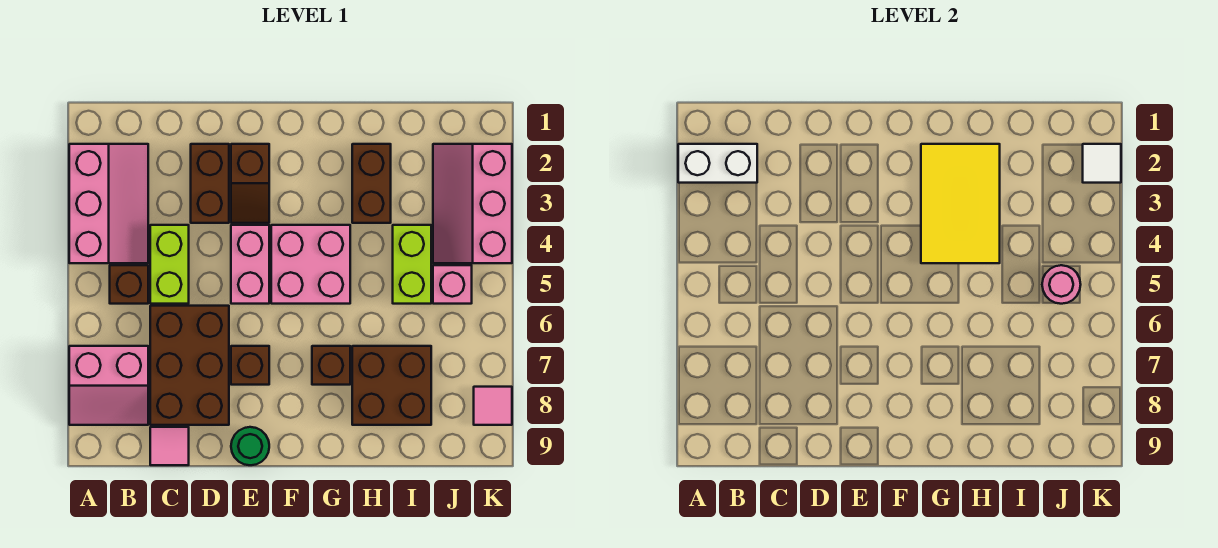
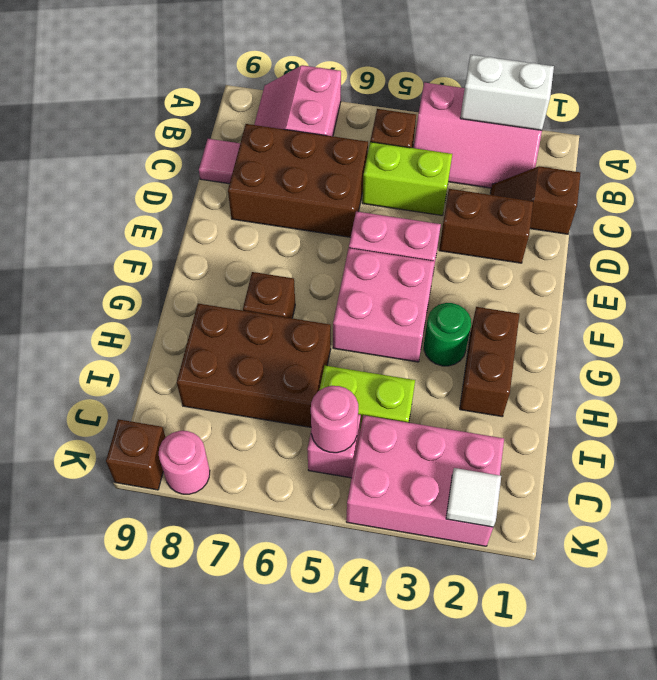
white 1x2 brick [678,144,757,183] -> white 1x2 brick turned to [460,55,554,130]
brown 1x2 slope [231,144,269,223] -> brown 1x2 slope moved to [490,166,580,234]
brown 1x1 brick [231,346,269,385] -> brown 1x1 brick moved to [106,419,166,490]
green 1x1 round brick [231,427,269,465] -> green 1x1 round brick moved to [424,303,471,366]
yellow 2x3 tile [921,144,1000,263] -> none
brown 1x2 brick [352,144,391,223] -> brown 1x2 brick turned to [460,307,519,417]
brown 2x2 brick [352,346,431,425] -> brown 2x3 brick [177,304,331,427]
pink 2x3 slope [433,144,512,263] -> pink 2x3 brick [346,415,504,546]
pink 1x1 tile [474,387,512,425] -> pink 1x1 round brick [159,431,210,494]

